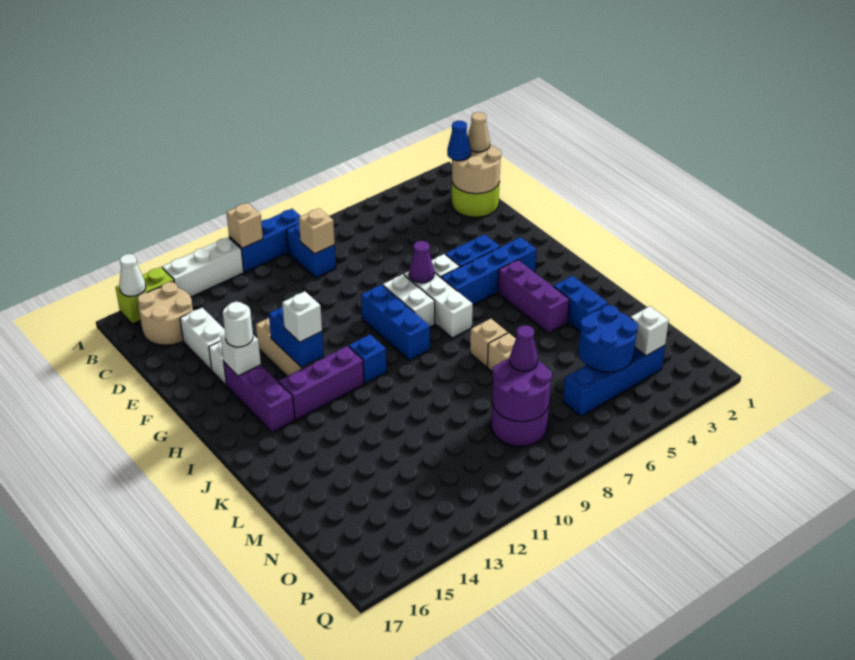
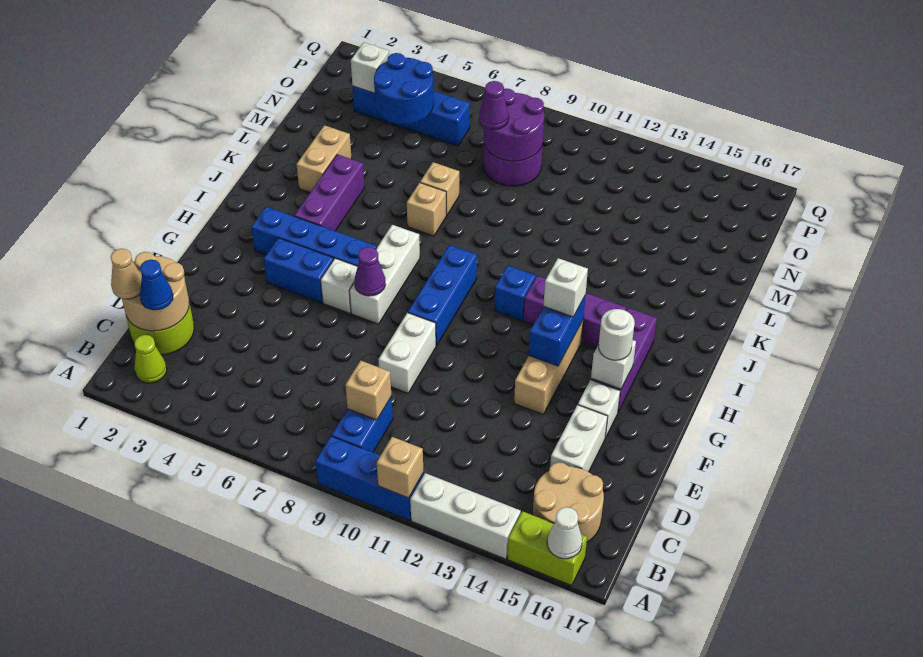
none -> lime 1x1 cone [134,335,167,383]
white 1x2 brick [383,274,435,327] -> white 1x2 brick moved to [378,313,436,393]
blue 1x2 brick [553,276,608,331] -> tan 1x2 brick [296,125,352,192]

